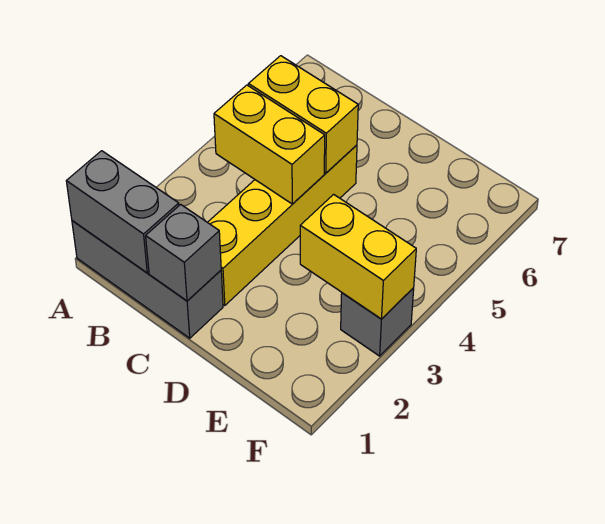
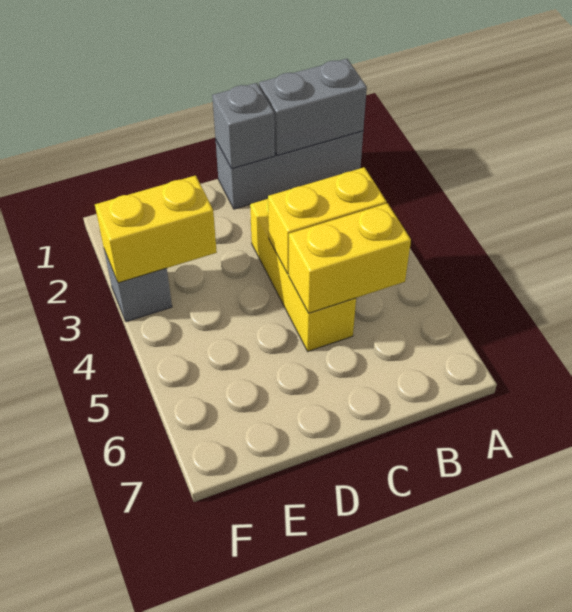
yellow 1x4 brick [208,145,357,305] -> yellow 1x3 brick [250,199,356,351]

